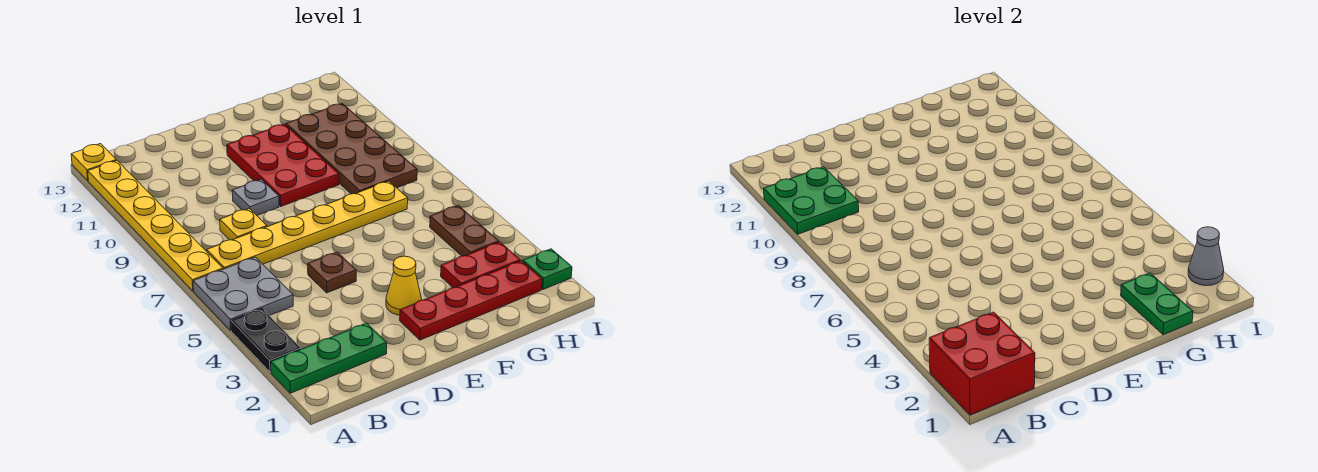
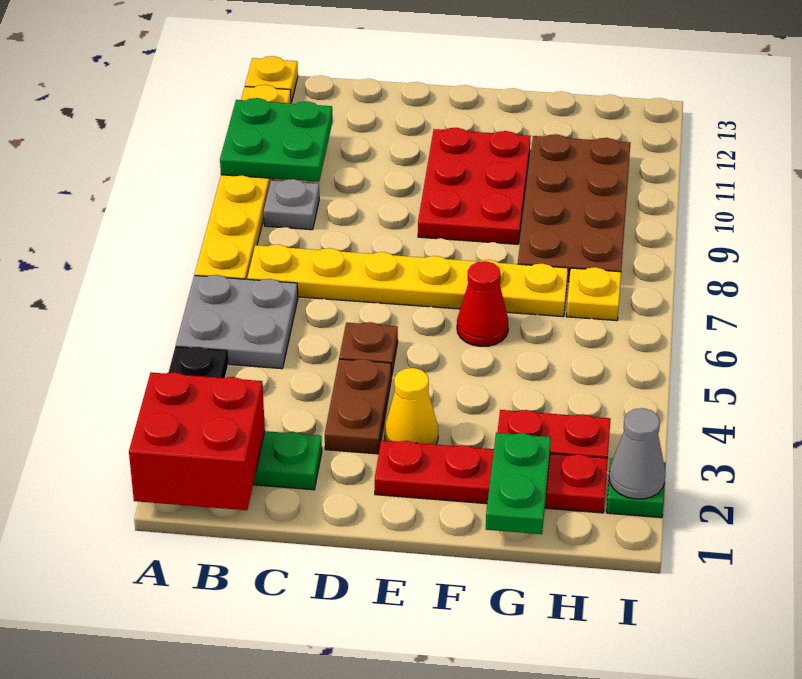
yellow 1x1 plate [220,209,267,240] -> yellow 1x1 plate moved to [567,267,621,321]
grey 1x1 plate [232,179,279,215] -> grey 1x1 plate moved to [264,179,319,230]
none -> red 1x1 cone [457,261,508,347]
brown 1x2 plate [430,205,499,256] -> brown 1x2 plate moved to [325,359,391,454]

